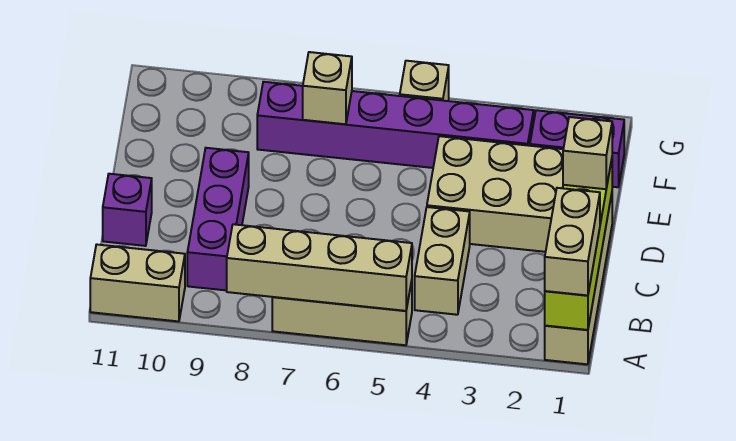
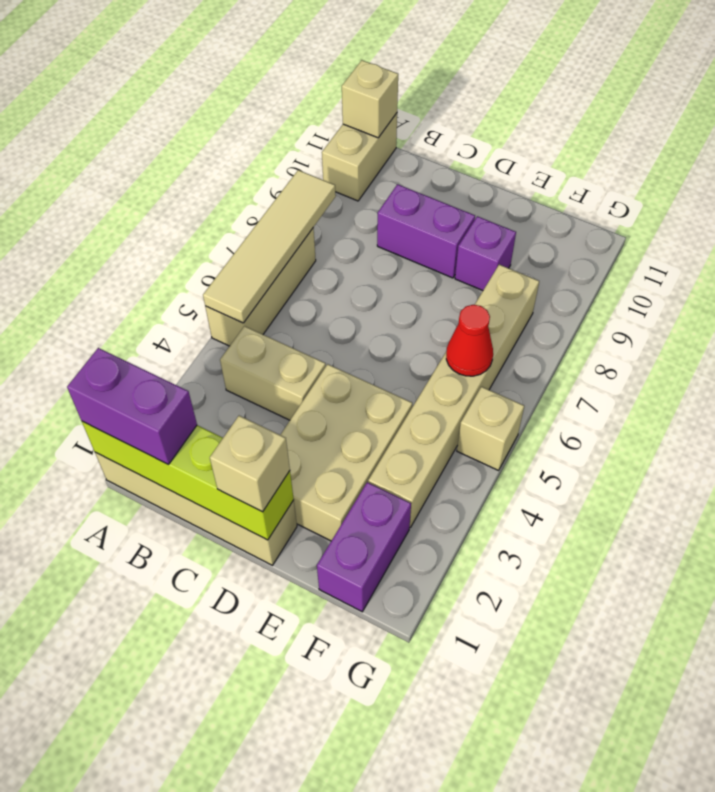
tan 1x2 brick [545,188,600,296] -> purple 1x2 brick [67,348,197,465]
tan 1x4 brick [227,224,412,311] -> tan 1x4 tile [203,170,336,323]
purple 1x3 brick [187,148,249,290] -> purple 1x2 brick [377,184,475,278]
purple 1x1 brick [103,174,152,246] -> purple 1x1 brick moved to [455,216,516,291]
purple 1x6 brick [257,82,534,168] -> tan 1x6 brick [368,265,539,527]
none -> red 1x1 cone [446,305,493,376]
tan 1x1 brick [303,52,352,124] -> tan 1x1 brick moved to [342,60,398,138]

